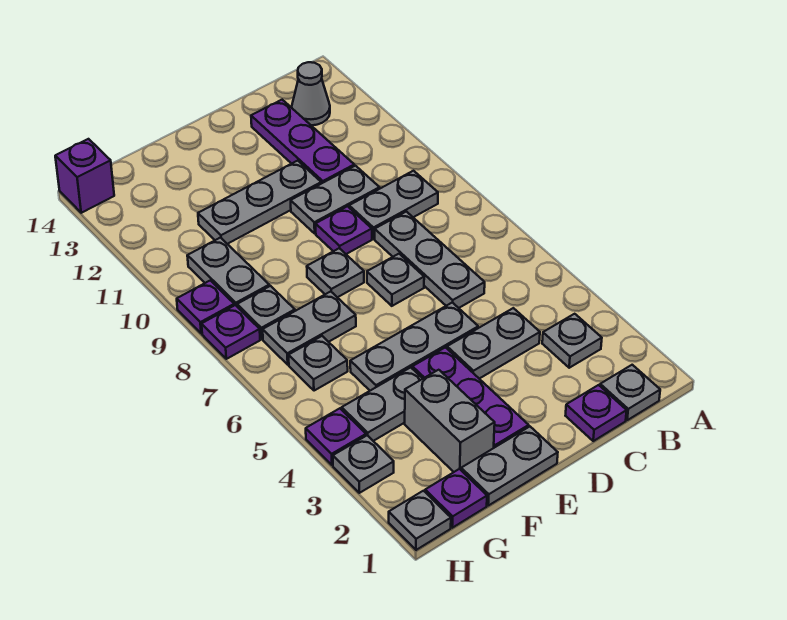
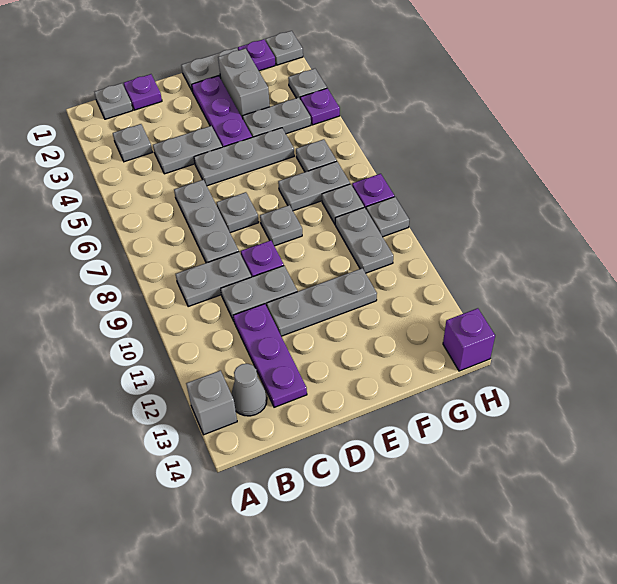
none -> grey 1x1 brick [186,370,237,435]
purple 1x1 plate [177,280,234,334] -> grey 1x1 plate [366,197,409,237]

